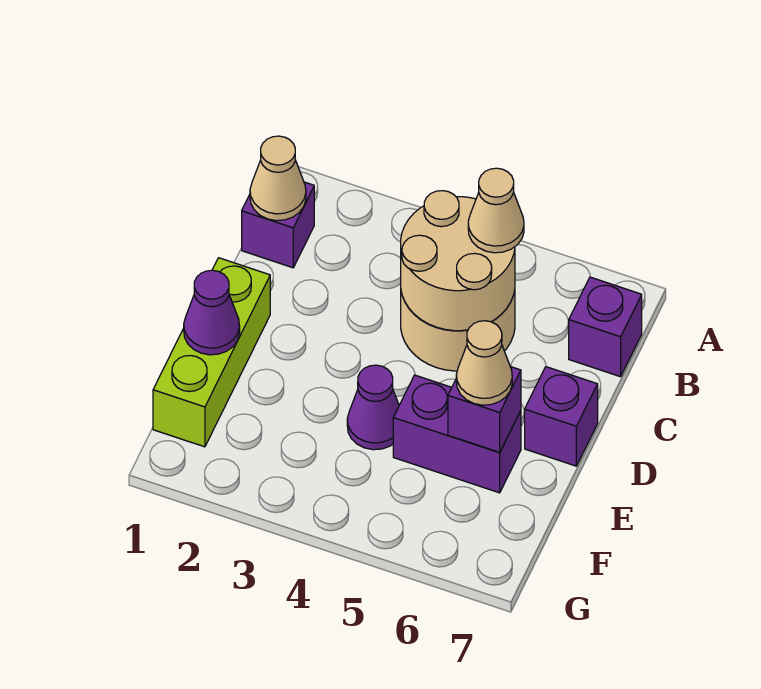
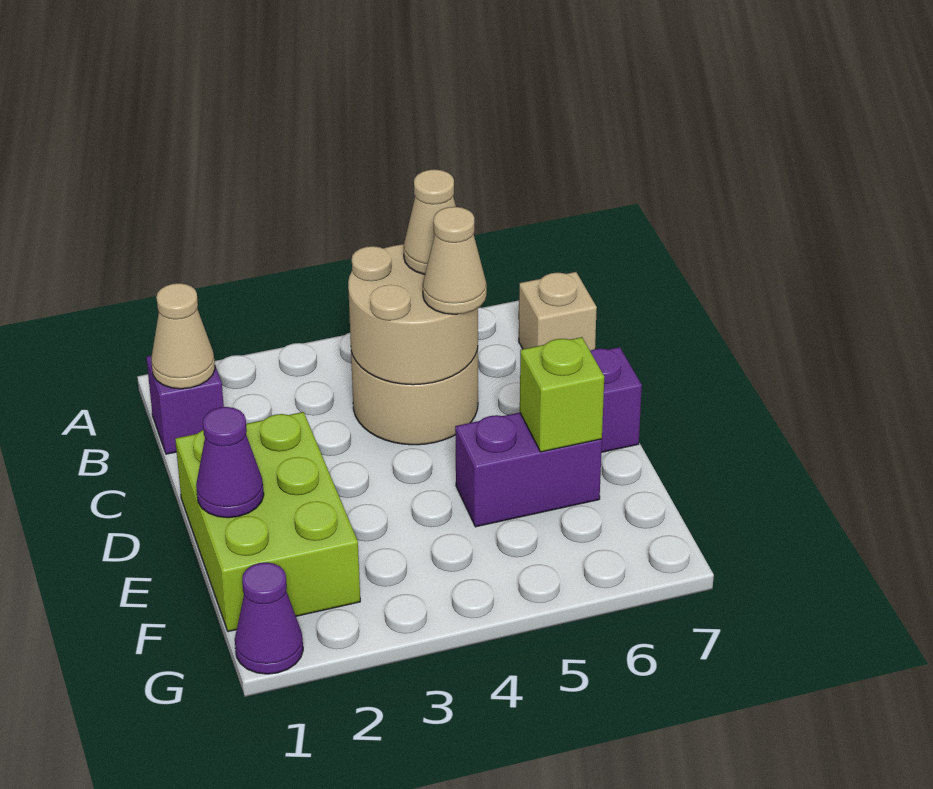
purple 1x1 brick [569,277,642,377] -> tan 1x1 brick [519,272,597,351]
lime 1x3 brick [153,258,270,447] -> lime 2x3 brick [175,412,360,632]
purple 1x1 cone [347,365,399,450] -> purple 1x1 cone moved to [235,563,303,674]
purple 1x1 brick [448,367,521,452] -> lime 1x1 brick [520,337,604,452]
tan 1x1 cone [456,321,512,405] -> tan 1x1 cone moved to [423,207,487,314]

